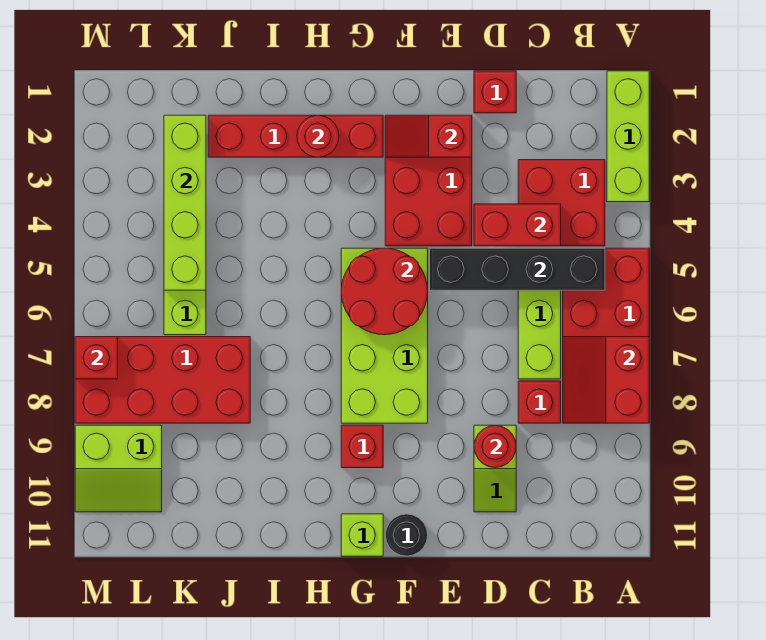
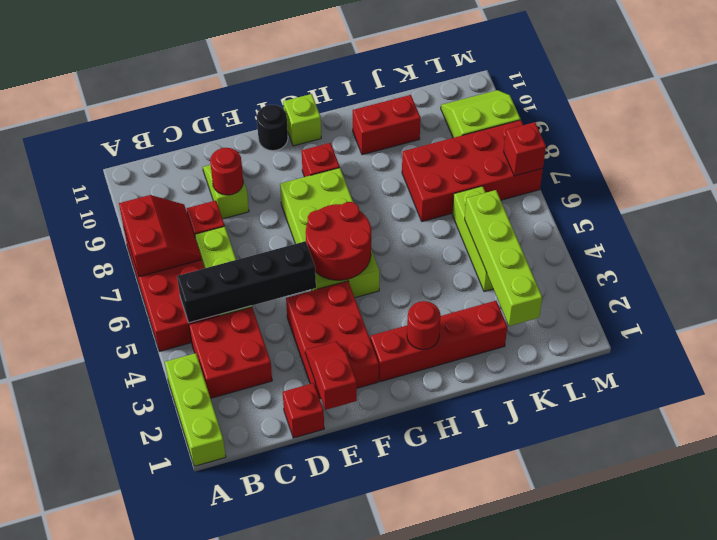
red 1x2 brick [474,204,561,246] -> red 1x2 brick moved to [353,95,421,155]
red 1x2 slope [385,115,472,157] -> red 1x2 slope turned to [305,341,357,410]

